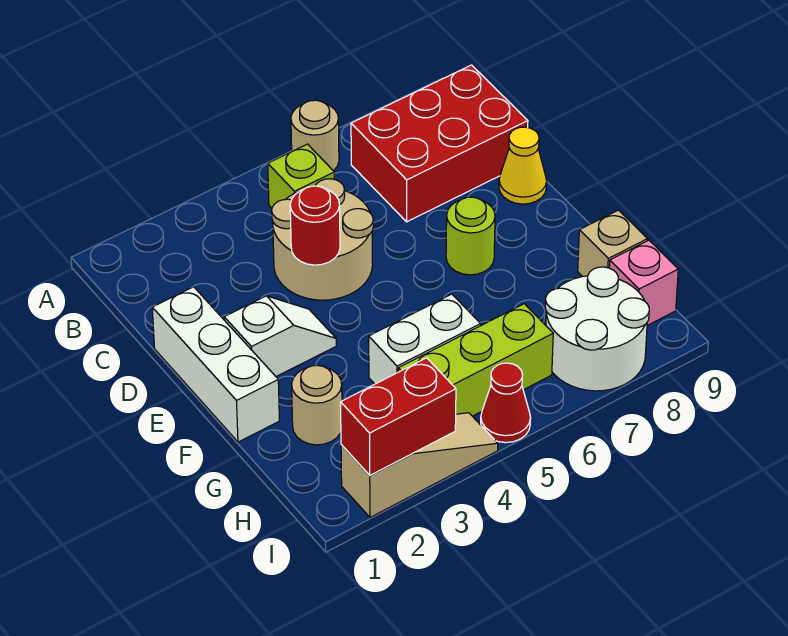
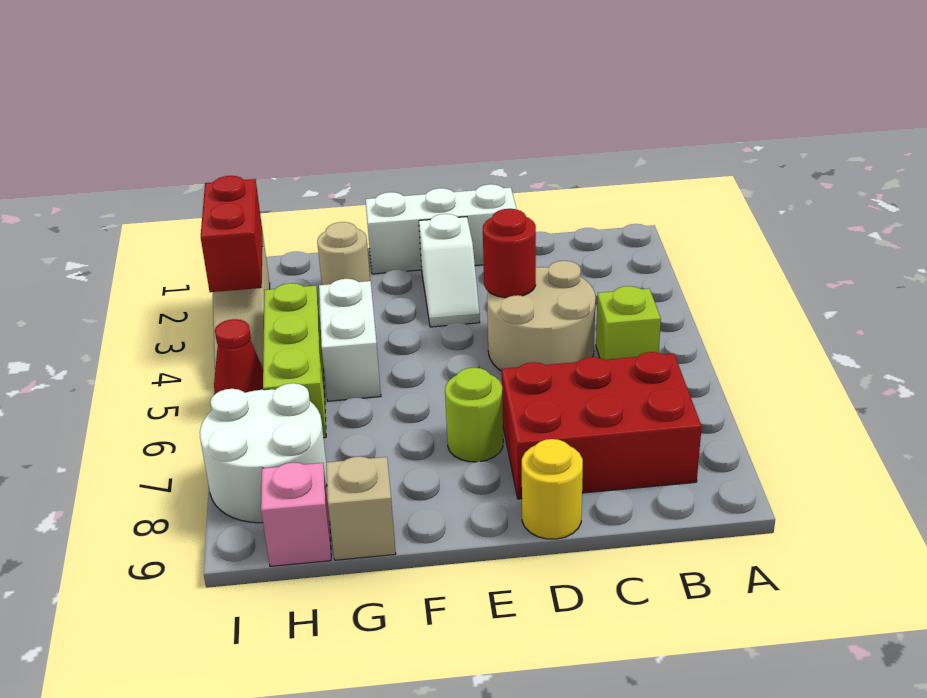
tan 1x1 round brick [291,100,339,171] -> none
red 2x3 brick [351,65,528,222] -> red 2x3 brick turned to [502,352,702,499]
yellow 1x1 cone [499,127,547,204] -> yellow 1x1 round brick [522,439,583,539]

